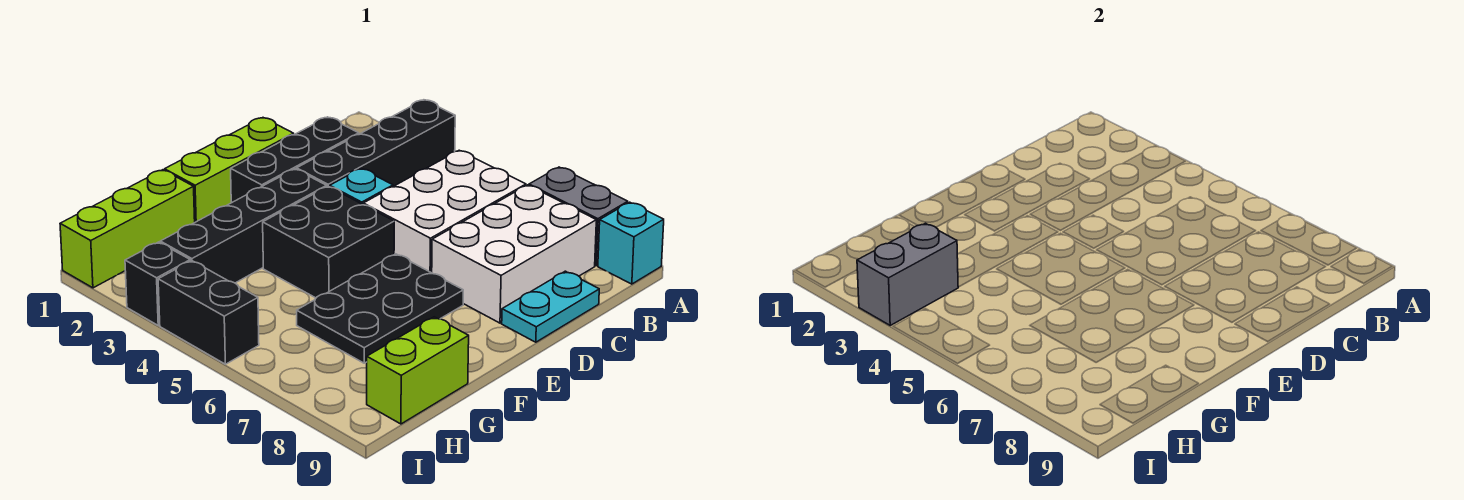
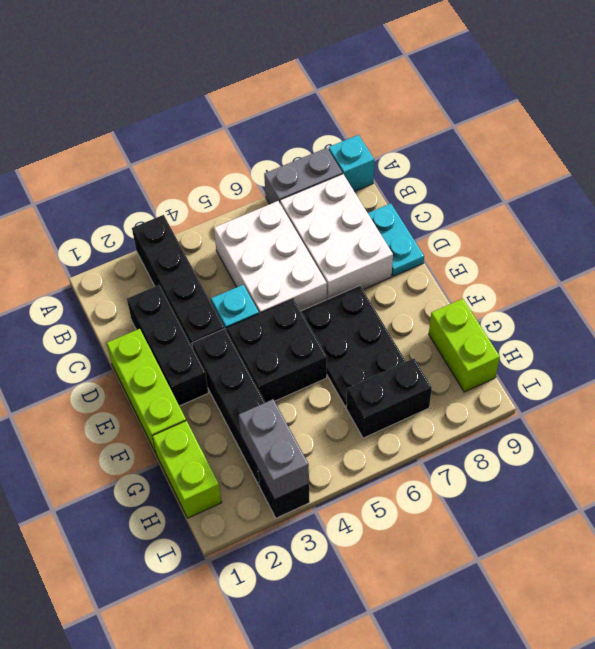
lime 1x3 brick [60,170,195,288] -> lime 1x2 brick [152,421,222,518]
black 1x2 brick [158,261,259,364] -> black 1x2 brick moved to [346,358,432,438]

